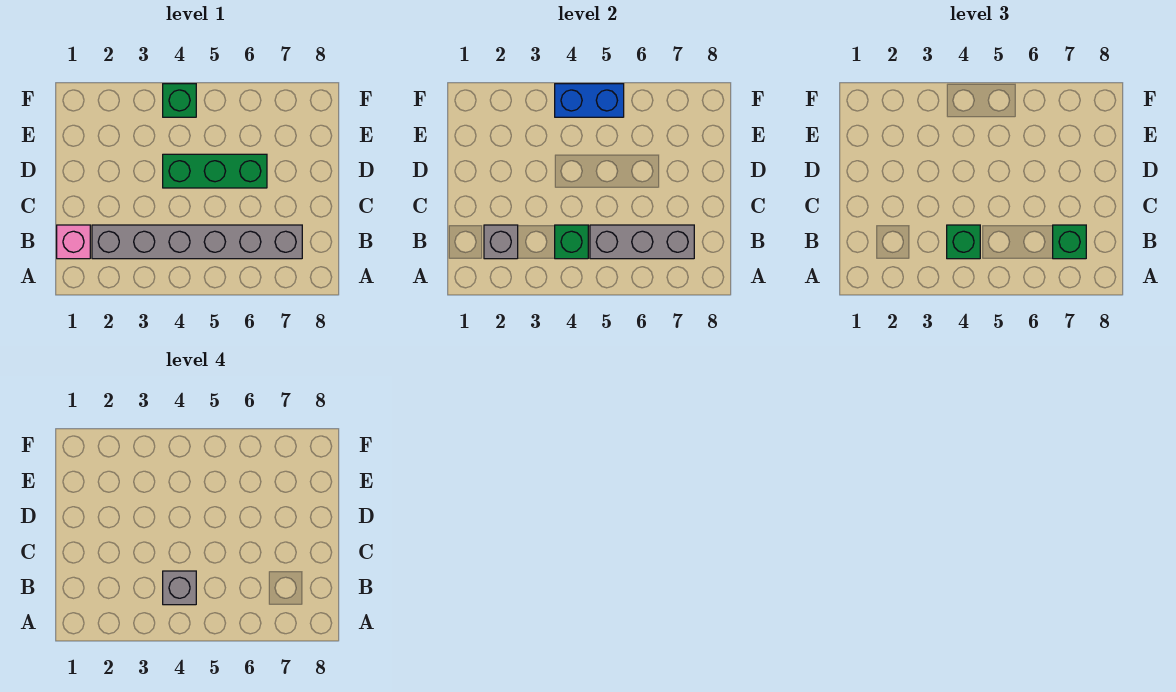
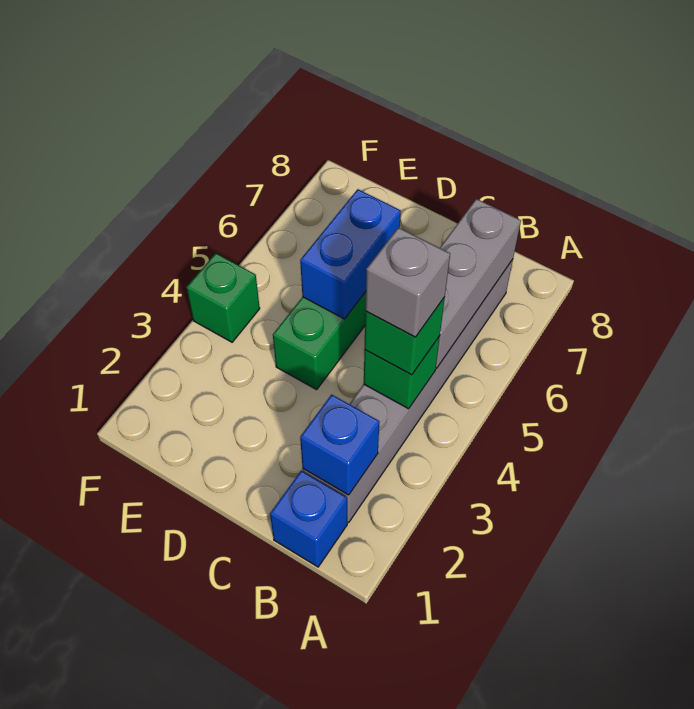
pink 1x1 brick [57,225,90,259] -> blue 1x1 brick [270,471,347,567]
grey 1x1 brick [484,225,518,259] -> blue 1x1 brick [300,395,379,495]
green 1x1 brick [1053,225,1086,259] -> none
blue 1x2 brick [555,84,624,117] -> blue 1x2 brick moved to [300,189,401,319]

